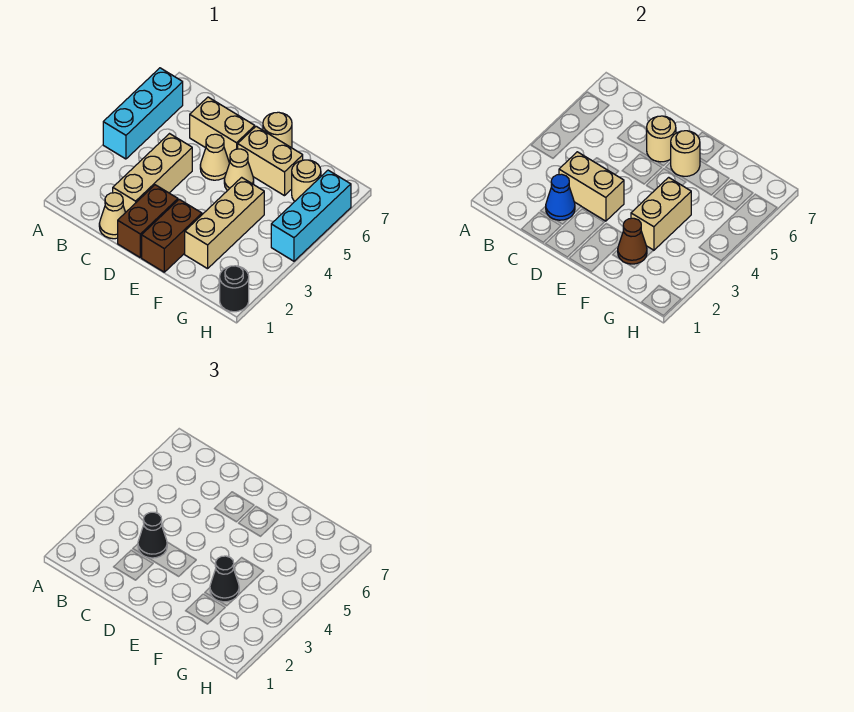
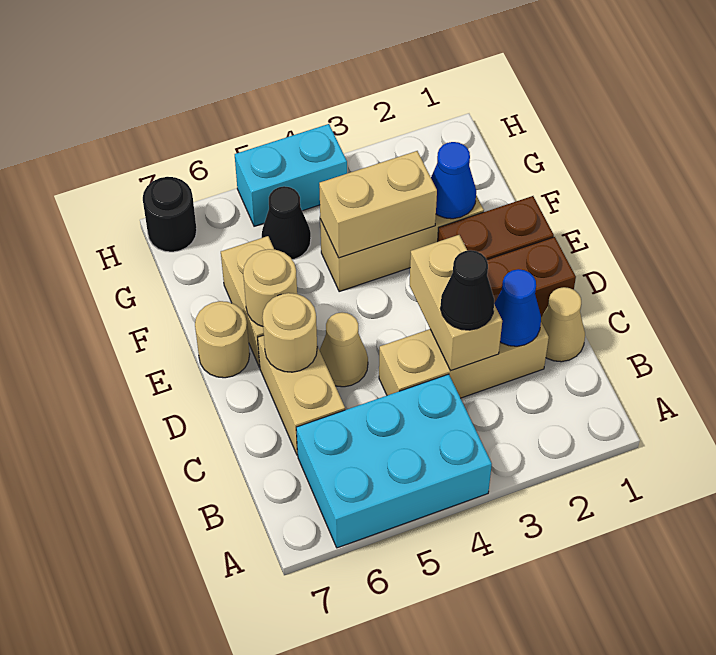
cyan 1x3 brick [103,68,183,159] -> cyan 2x3 brick [296,374,492,548]
tan 1x1 cone [224,149,254,191] -> none
brown 1x1 cone [618,218,647,264] -> blue 1x1 cone [431,142,476,219]
black 1x1 cone [210,556,239,602] -> black 1x1 cone moved to [262,186,311,260]
tan 1x1 round brick [292,160,321,201] -> none
black 1x1 round brick [220,266,249,312] -> black 1x1 round brick moved to [143,177,197,252]
cyan 1x3 brick [271,170,351,261] -> cyan 1x2 brick [235,124,347,226]

